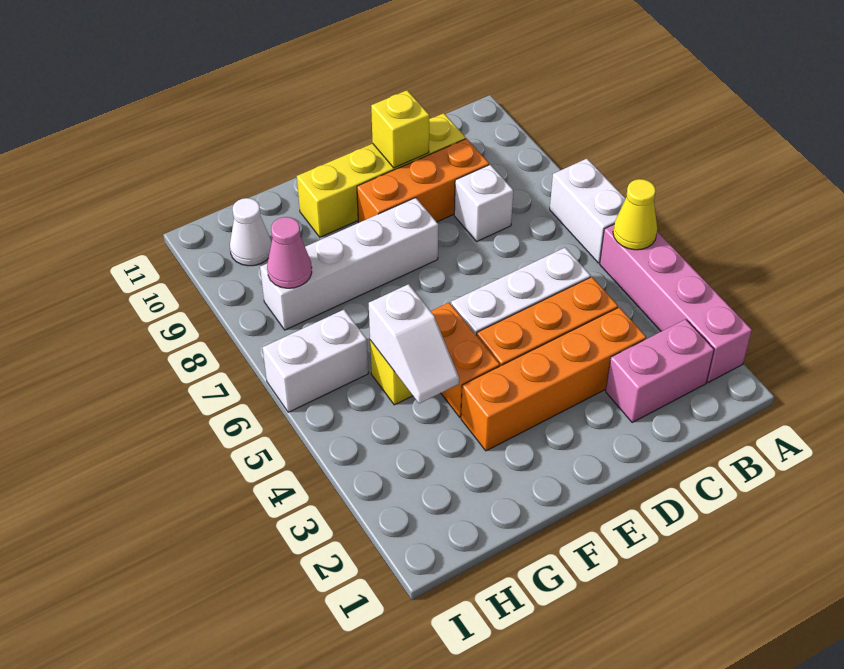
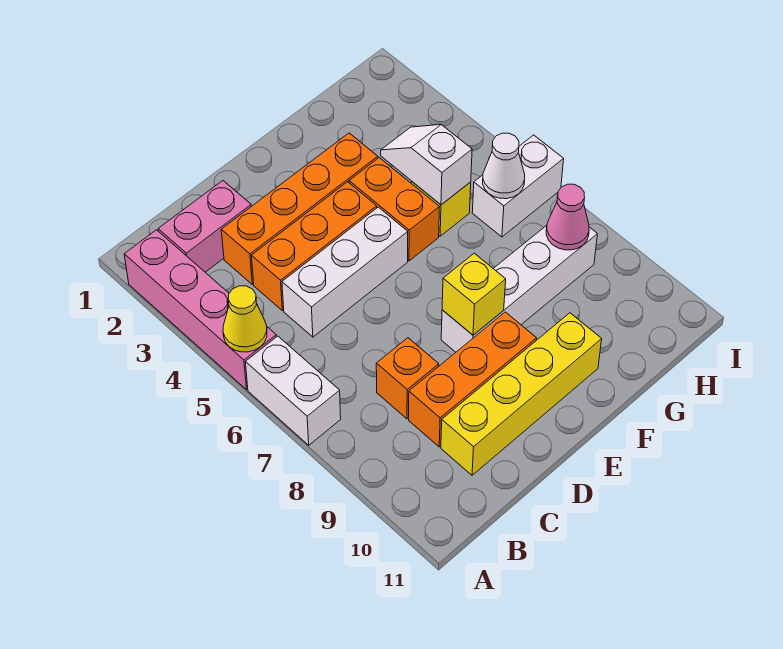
white 1x1 brick [454,165,513,241] -> orange 1x1 brick [376,338,439,419]
yellow 1x1 brick [371,90,429,168] -> yellow 1x1 brick moved to [442,253,506,335]
white 1x1 cone [230,198,271,266] -> white 1x1 cone moved to [483,133,525,199]

